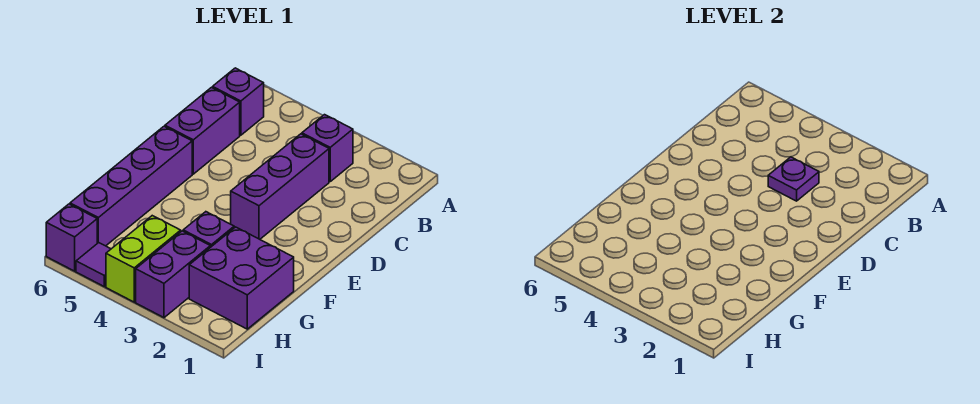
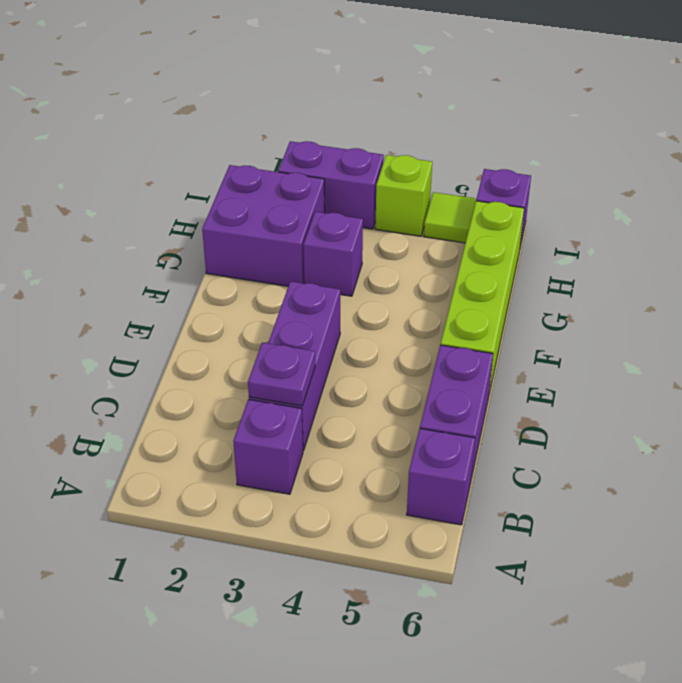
purple 1x4 brick [70,126,192,246] -> lime 1x4 brick [441,201,524,393]
purple 1x2 brick [136,231,210,318] -> purple 1x2 brick turned to [278,141,384,229]
lime 1x2 brick [106,216,181,302] -> lime 1x1 brick [375,155,432,236]
purple 1x1 tile [76,243,111,287] -> lime 1x1 tile [424,192,476,243]

